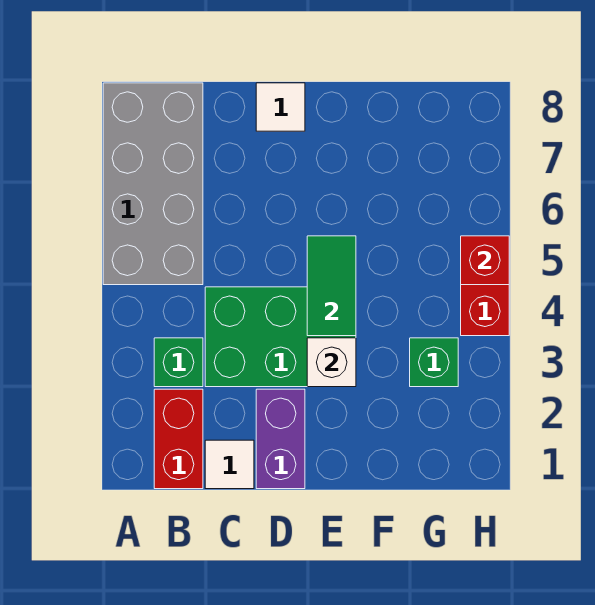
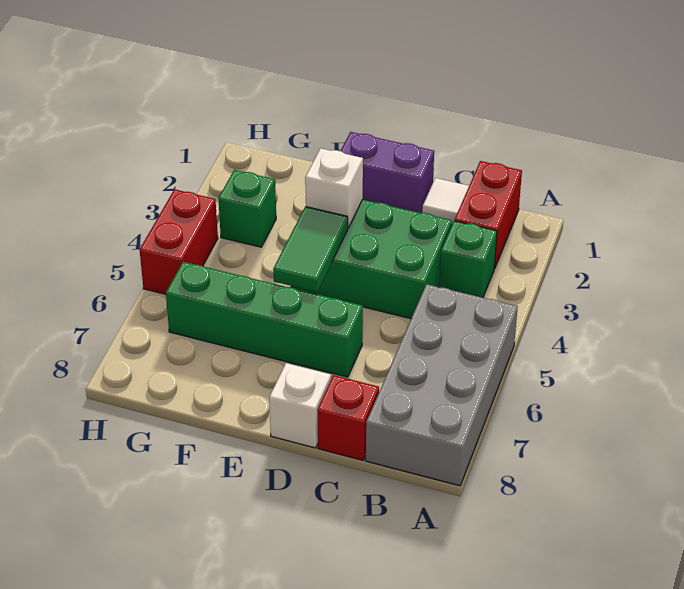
purple 1x2 brick [256,389,305,489] -> purple 1x2 brick turned to [341,132,434,213]
none -> green 1x4 brick [166,262,363,377]
white 1x1 tile [256,83,305,131] -> white 1x1 brick [269,363,331,448]
red 1x1 brick [461,236,509,285] -> red 1x1 brick moved to [318,375,379,460]

